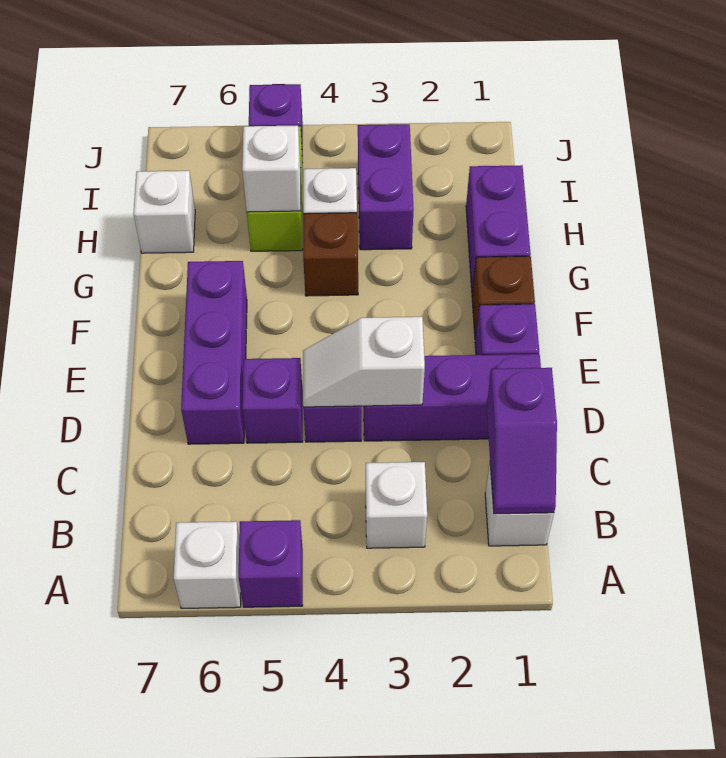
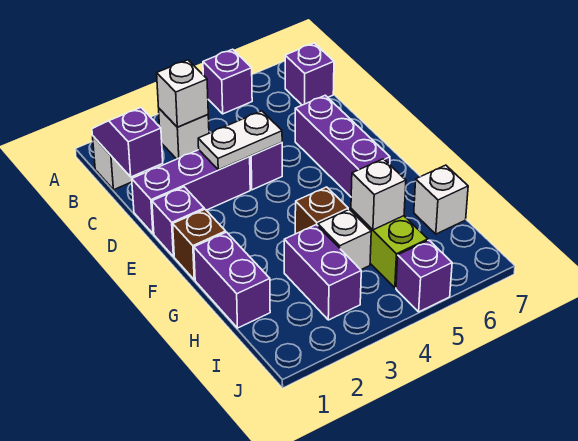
white 1x1 brick [174,521,241,608] -> white 1x1 brick moved to [157,60,208,127]
white 1x2 slope [303,317,425,407] -> white 1x2 plate [198,111,282,170]
purple 1x1 brick [242,358,303,443] -> purple 1x1 brick moved to [285,43,334,105]

